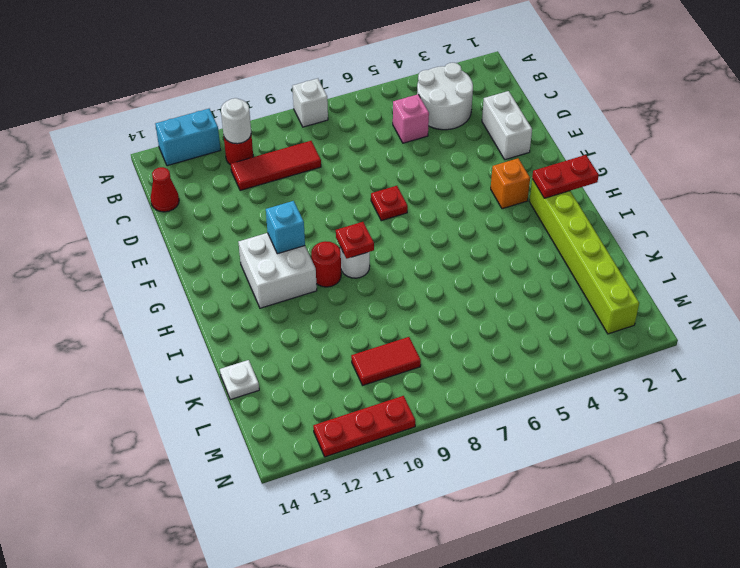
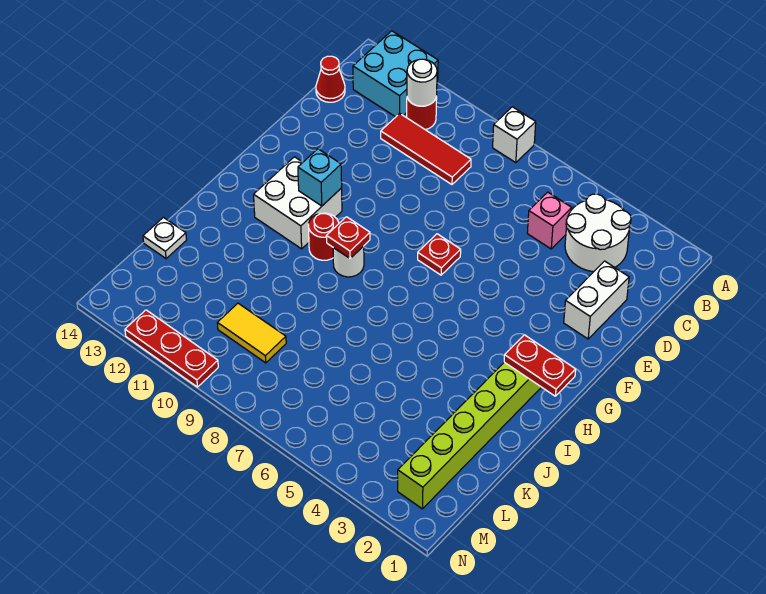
cyan 1x2 brick [156,109,220,166] -> cyan 2x2 brick [353,31,438,117]
orange 1x1 brick [491,158,530,209] -> none
red 1x2 tile [351,337,421,385] -> yellow 1x2 tile [217,303,286,363]

